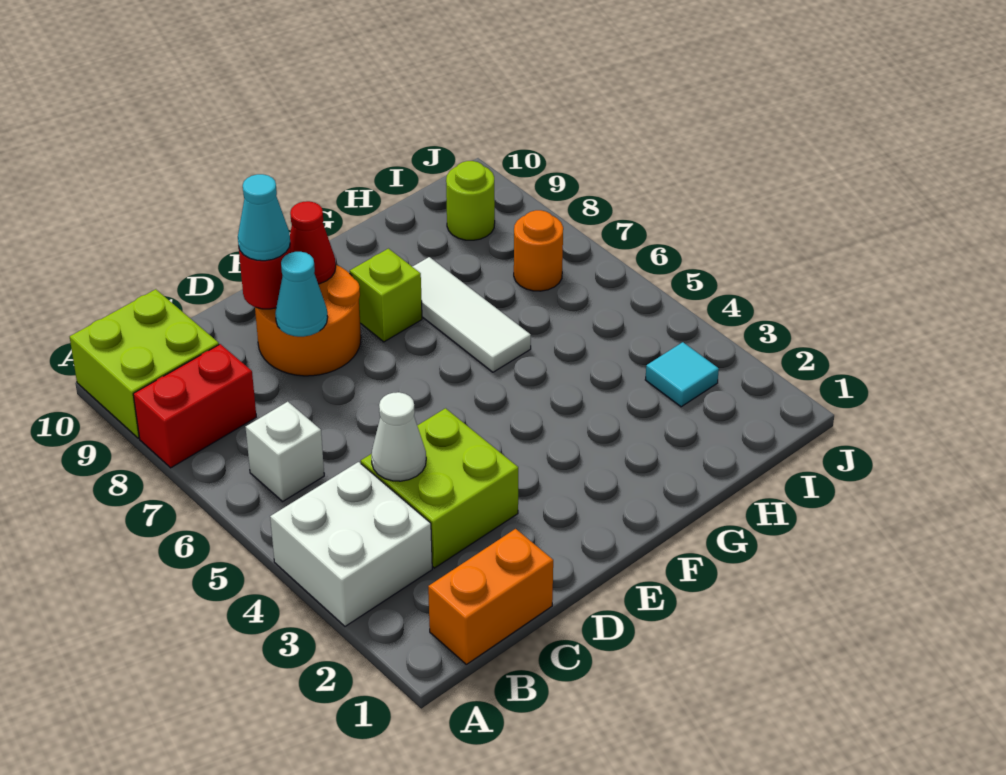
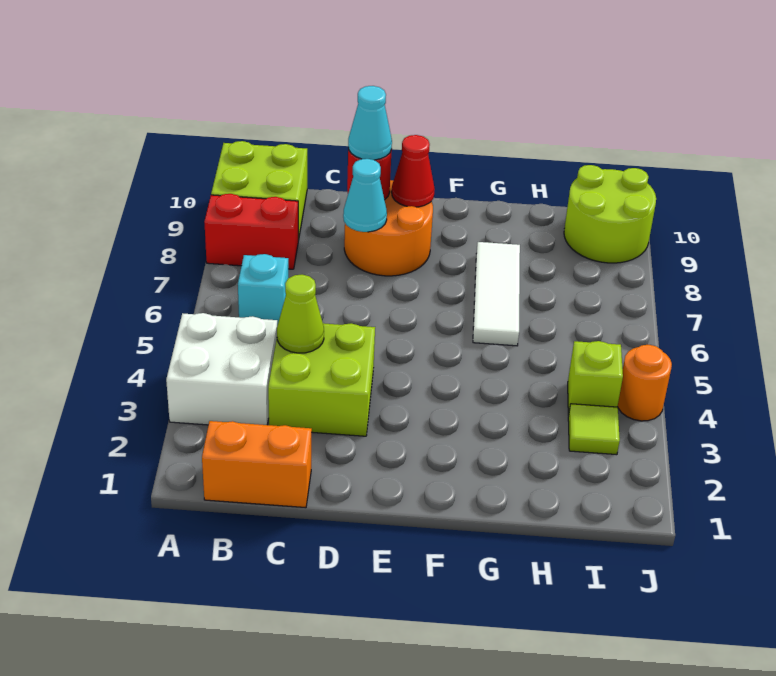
white 1x1 brick [246,402,324,501] -> cyan 1x1 brick [238,254,288,326]
white 1x1 cone [371,392,426,481] -> lime 1x1 cone [277,275,324,353]
lime 1x1 brick [350,249,422,342] -> lime 1x1 brick moved to [568,341,623,415]
cyan 1x1 tile [645,342,719,407] -> lime 1x1 tile [568,404,620,455]
orange 1x1 round brick [514,210,563,291] -> orange 1x1 round brick moved to [618,345,672,421]
lime 1x1 round brick [446,161,495,240] -> lime 2x2 round brick [564,165,656,263]

